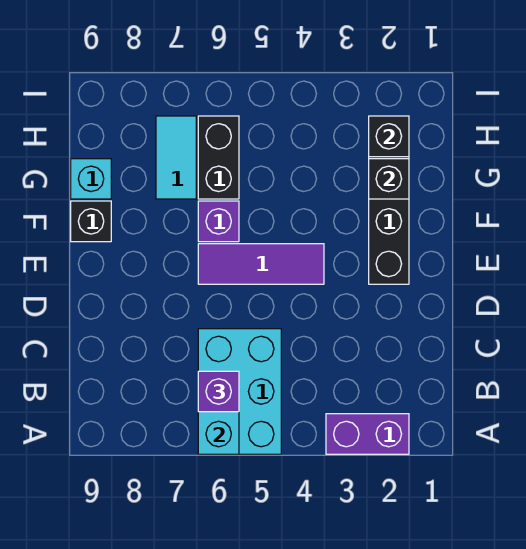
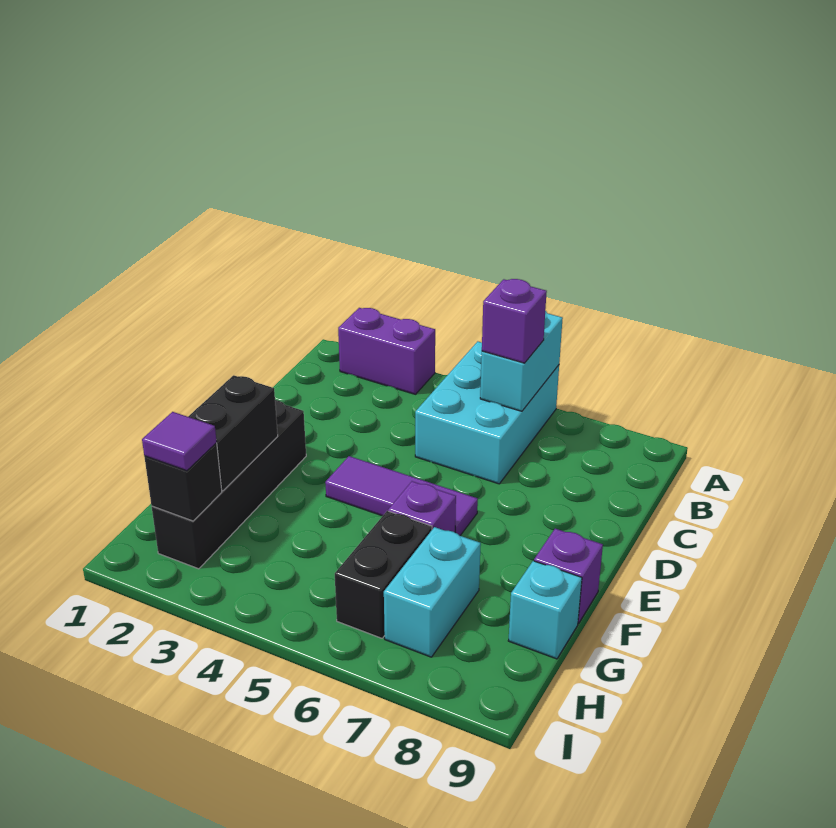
black 1x1 brick [71,201,111,242] -> purple 1x1 brick [534,529,603,624]
black 1x1 brick [369,159,409,199] -> black 1x2 brick [188,375,278,491]
cyan 1x2 tile [156,116,196,199] -> cyan 1x2 brick [384,527,481,657]
none -> purple 1x1 tile [142,412,217,471]

